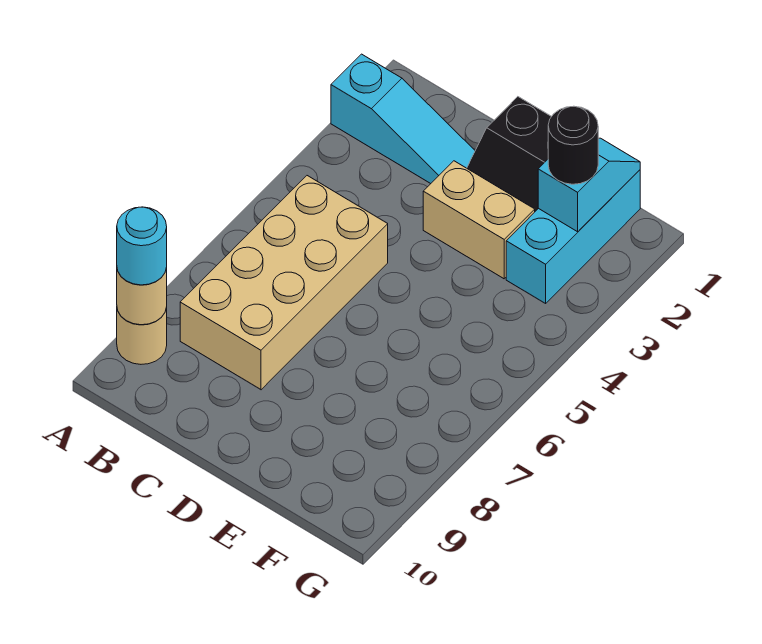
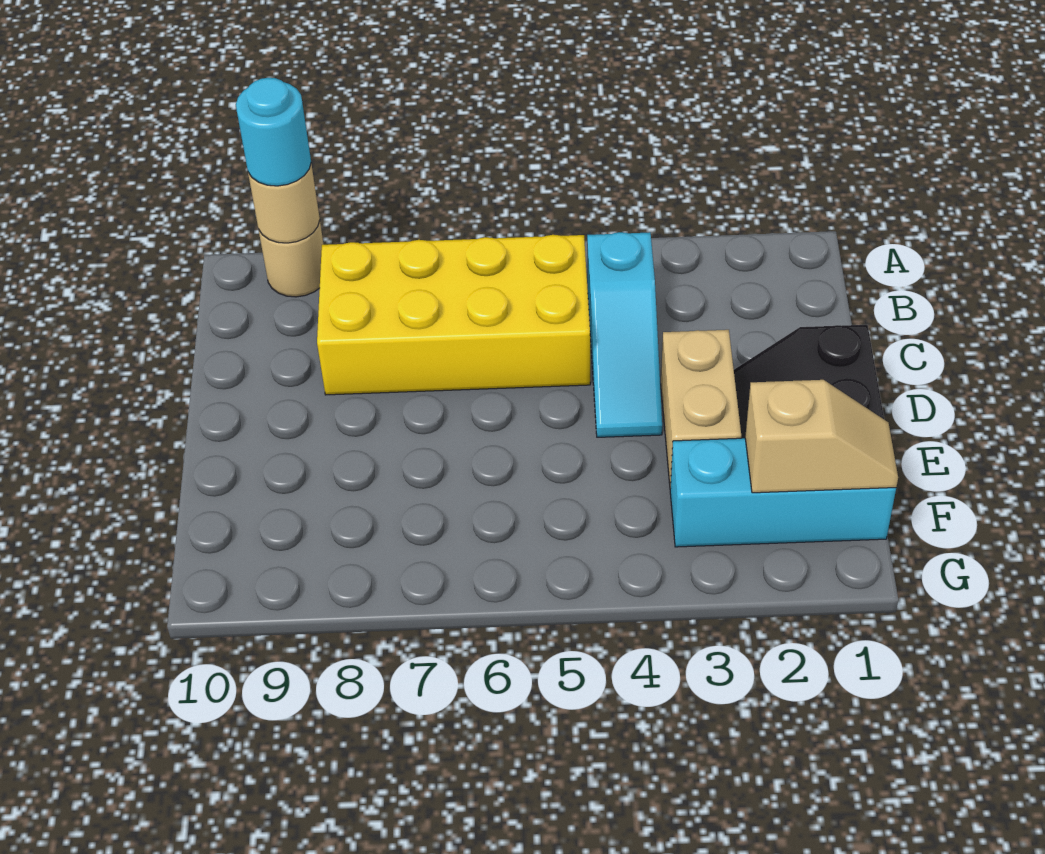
cyan 1x3 slope [331,54,475,184] -> cyan 1x3 slope moved to [587,232,662,437]
tan 2x4 brick [180,176,388,390] -> yellow 2x4 brick [317,235,590,395]
cyan 1x2 slope [538,138,640,232] -> tan 1x2 slope [745,380,898,493]
black 1x1 round brick [548,106,598,184] -> none

